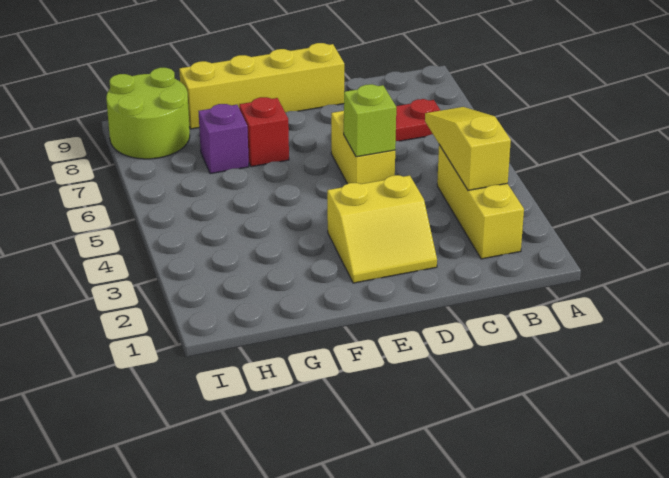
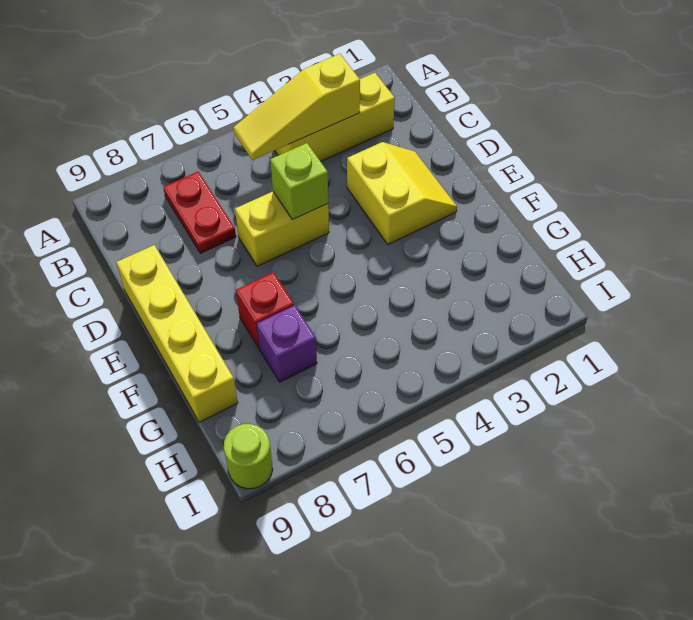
lime 2x2 round brick [106,68,190,159] -> lime 1x1 round brick [224,424,273,489]

